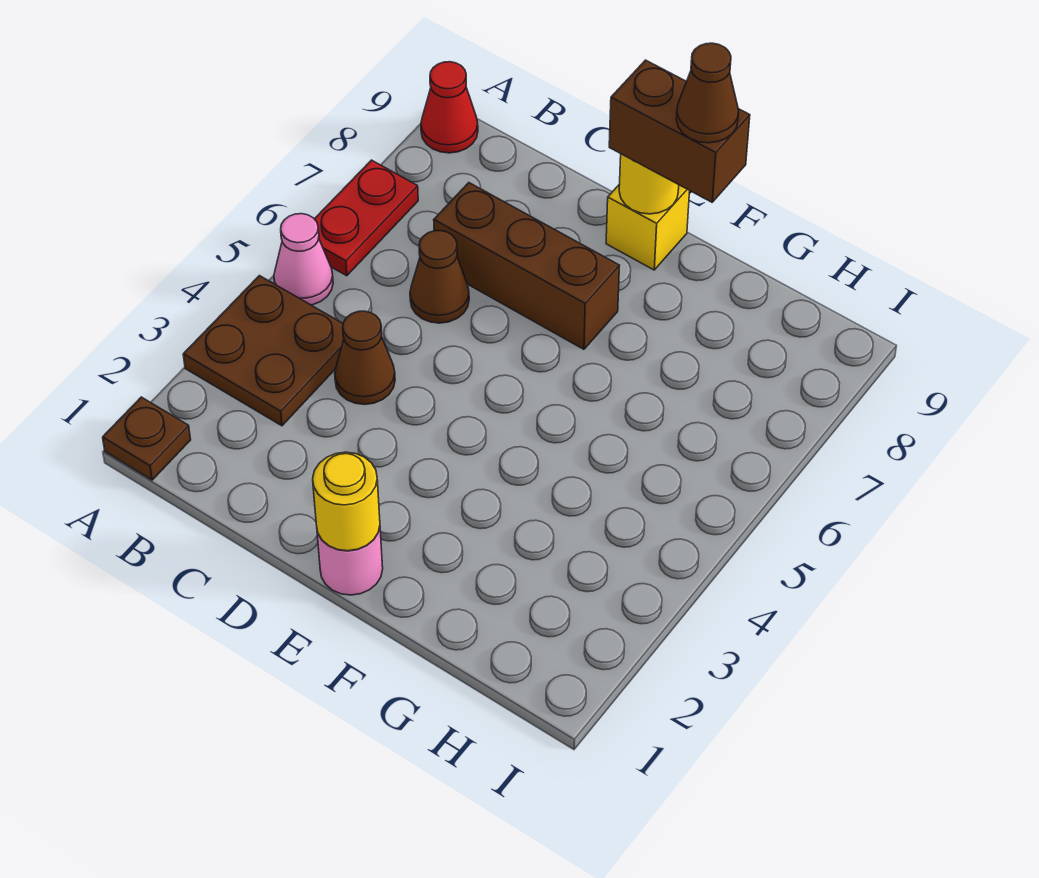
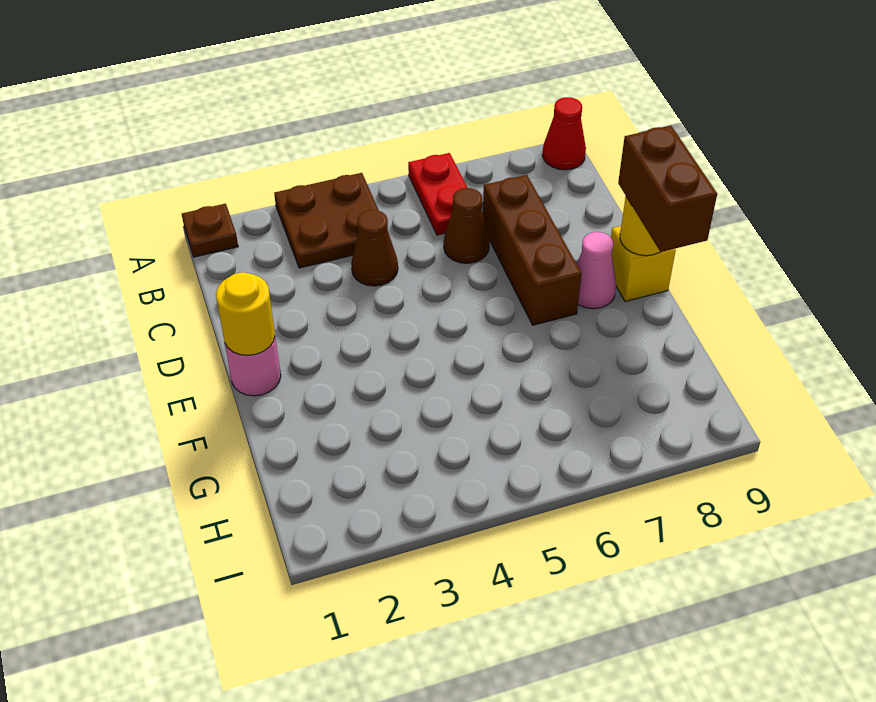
pink 1x1 cone [274,214,333,305] -> pink 1x1 cone moved to [577,232,616,309]
red 1x2 plate [315,160,418,276] -> red 1x2 plate turned to [408,153,467,235]
brown 1x1 cone [676,43,739,143] -> none

